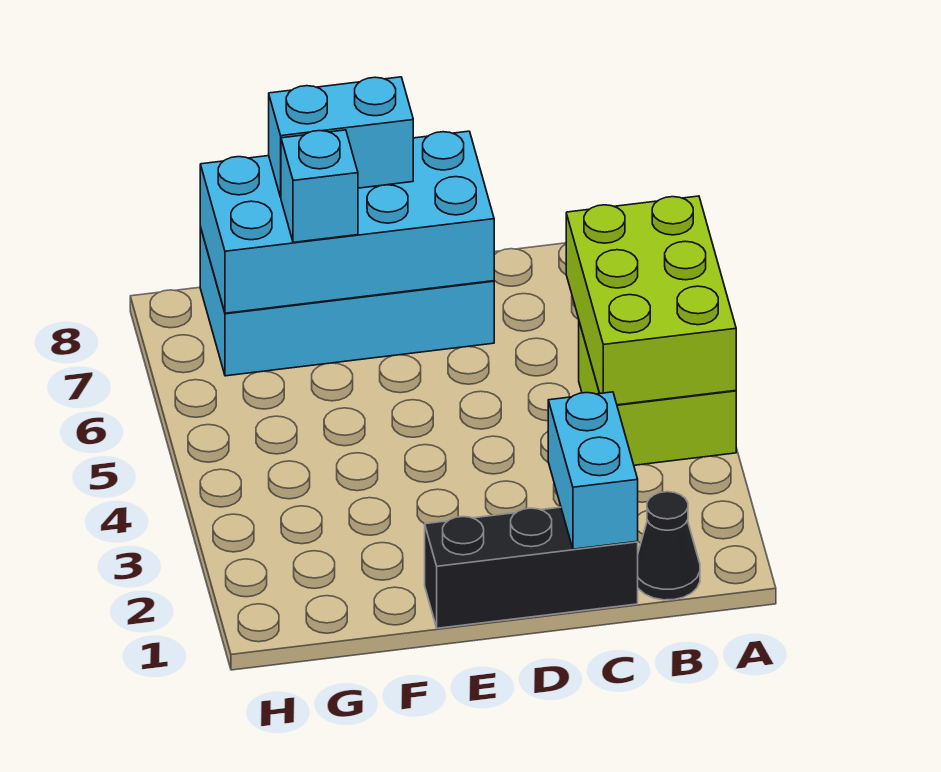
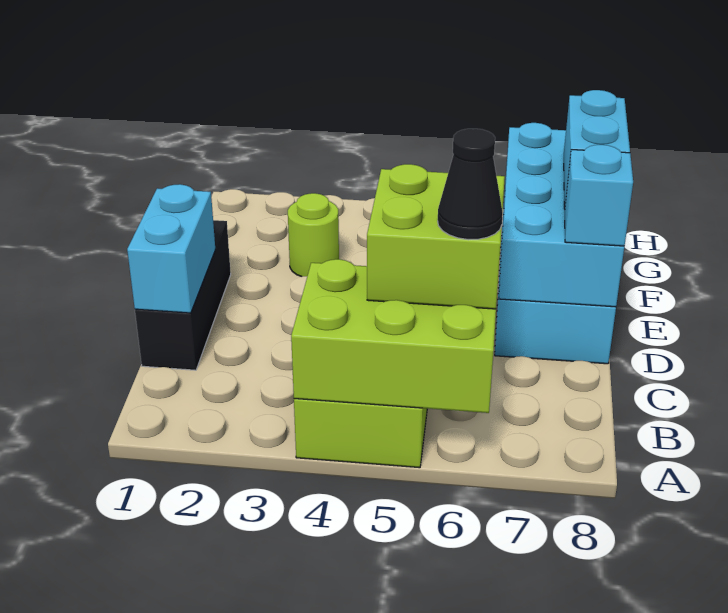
black 1x1 cone [638,492,700,600] -> black 1x1 cone moved to [438,129,503,240]
none -> lime 2x2 brick [367,164,505,309]
cyan 1x2 brick [548,392,638,549] -> cyan 1x2 brick turned to [127,184,215,313]
none -> lime 1x1 round brick [288,193,339,277]
cyan 1x1 brick [281,130,358,242] -> cyan 1x1 brick moved to [565,145,633,246]

